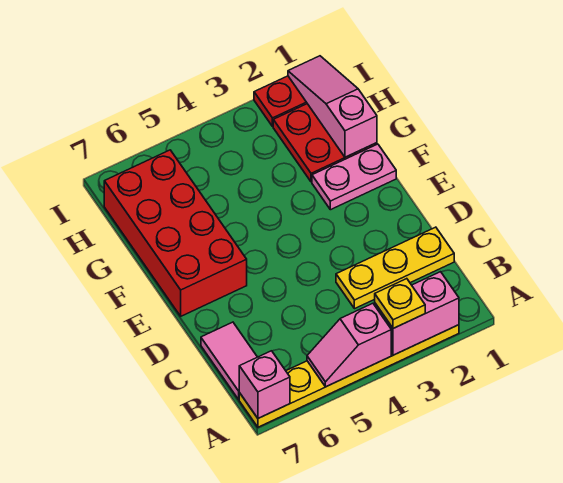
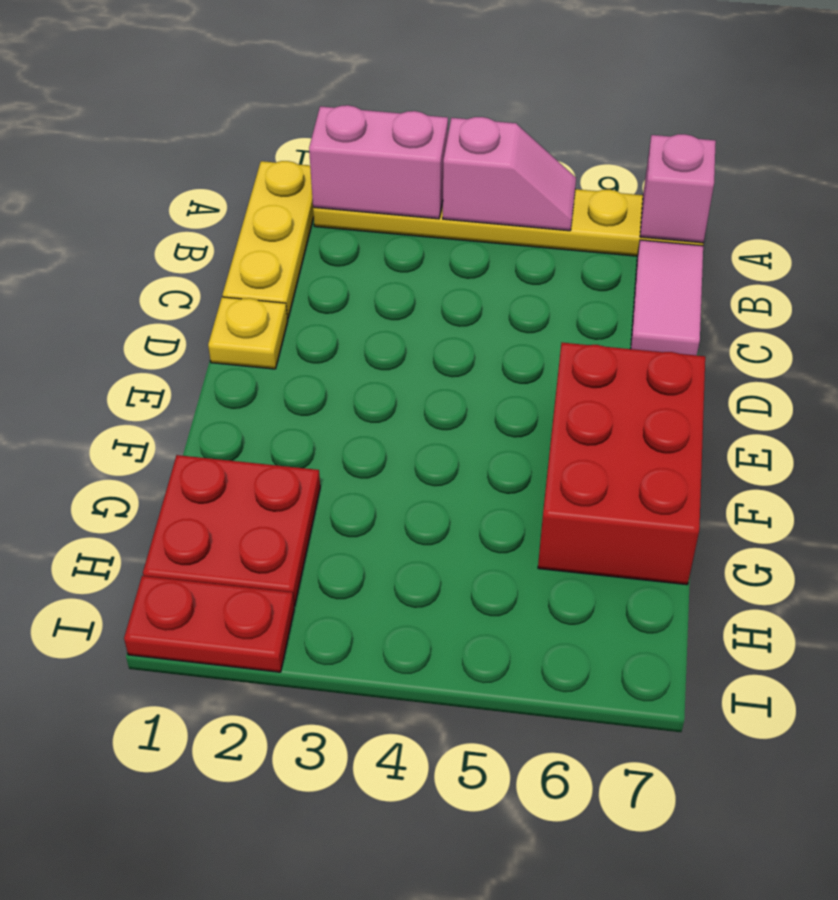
yellow 1x1 plate [375,279,425,328] -> yellow 1x1 plate moved to [208,297,287,369]
yellow 1x3 plate [336,227,454,309] -> yellow 1x3 plate turned to [223,161,314,319]
red 2x4 brick [104,150,247,316] -> red 2x3 brick [538,343,705,585]
pink 1x2 plate [312,144,396,210] -> none
pink 1x3 slope [288,56,377,157] -> none

